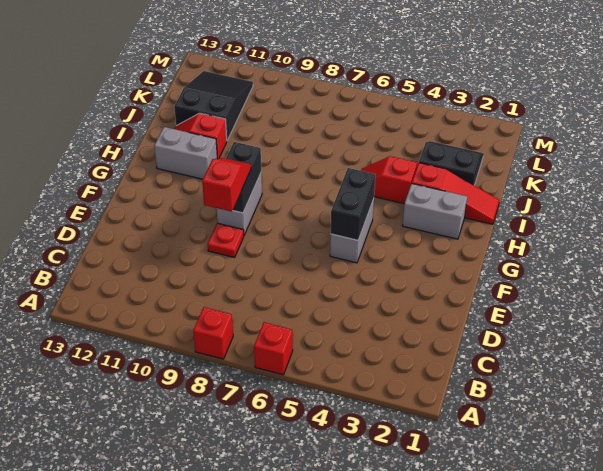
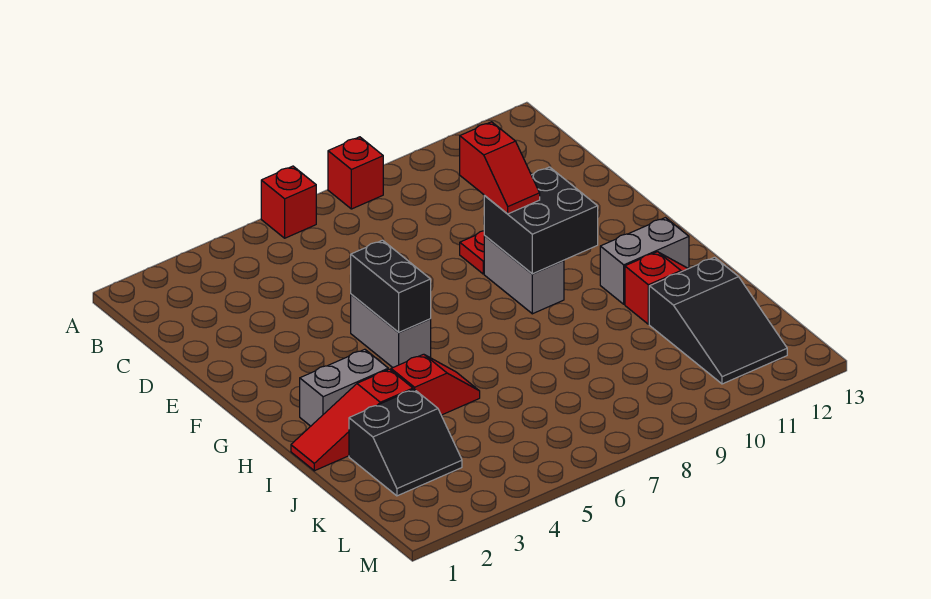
black 1x2 brick [226,142,261,213] -> black 2x2 brick [484,167,598,274]

